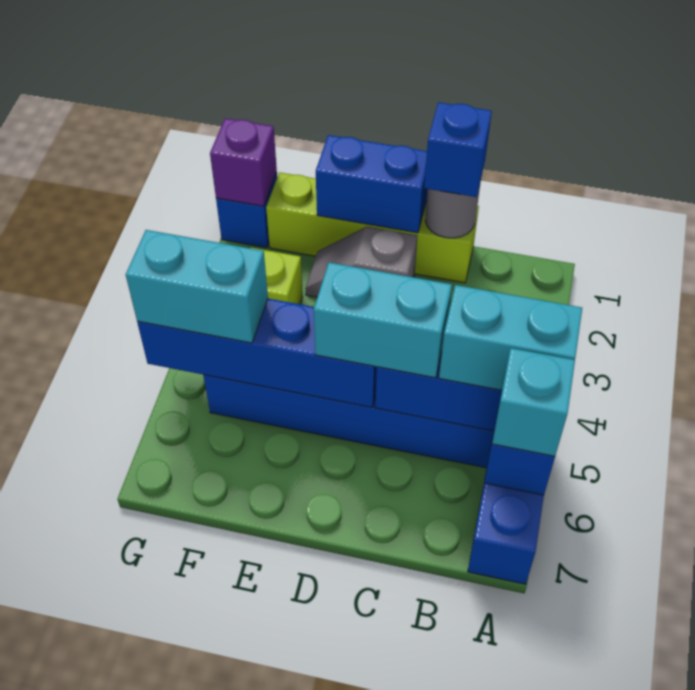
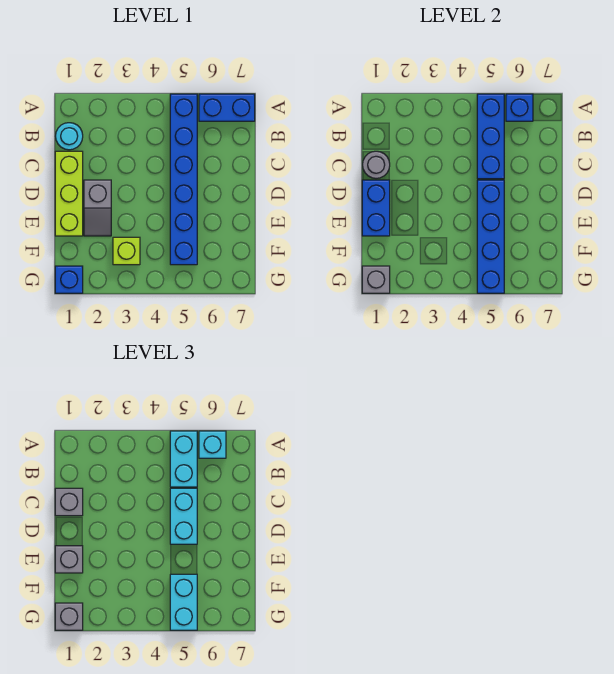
none -> cyan 1x1 round brick [56,123,83,150]
lime 1x4 brick [266,172,479,283] -> lime 1x3 brick [55,151,83,236]
blue 1x1 brick [424,102,492,197] -> grey 1x1 brick [55,488,83,516]
none -> grey 1x1 brick [55,546,83,573]
purple 1x1 brick [210,118,277,206] -> grey 1x1 brick [362,266,390,293]
none -> grey 1x1 brick [55,603,83,630]

